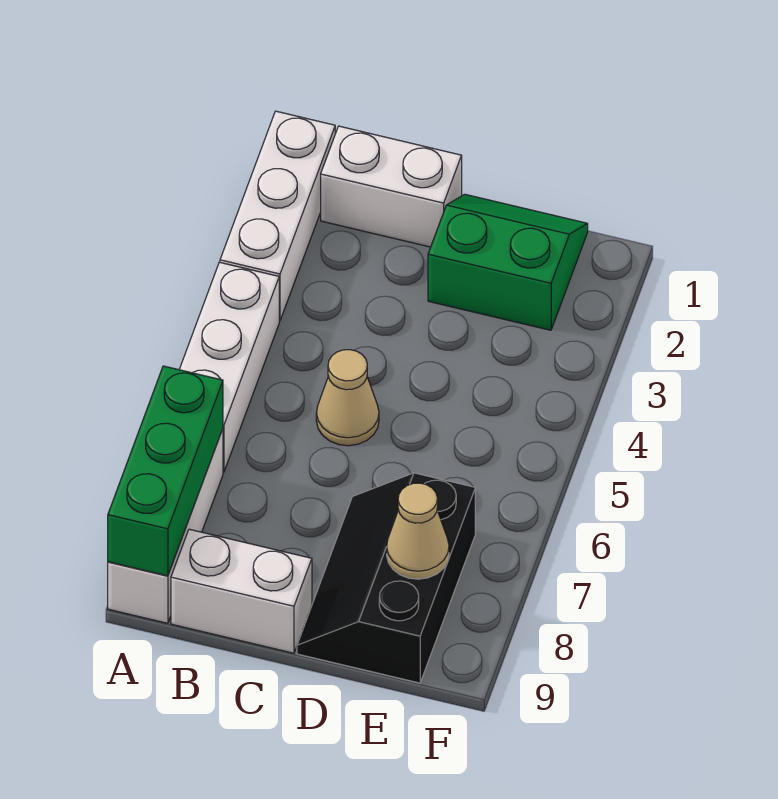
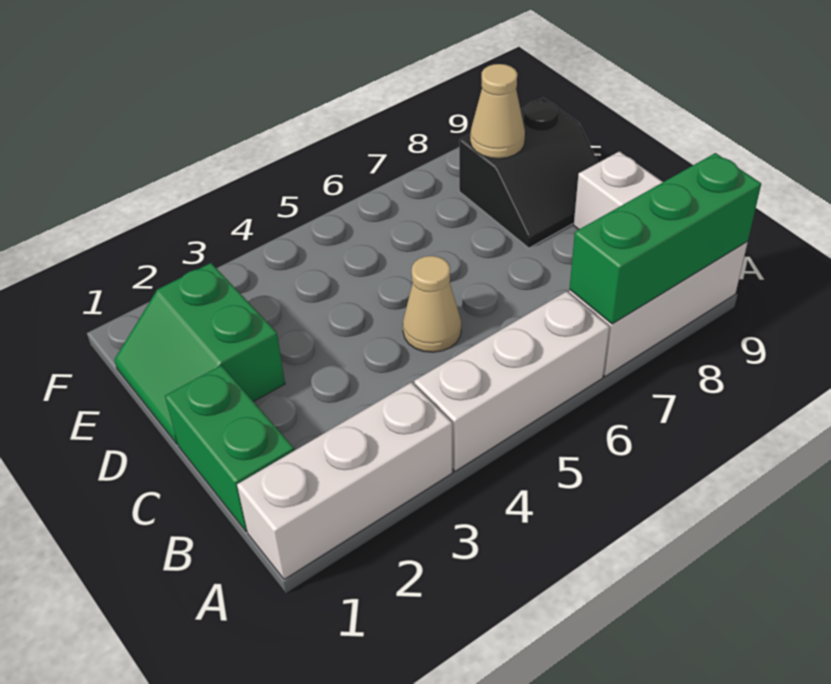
white 1x2 brick [321,126,462,247] -> green 1x2 brick [165,365,294,532]
black 2x3 slope [297,473,475,683] -> black 2x2 slope [459,98,598,248]

